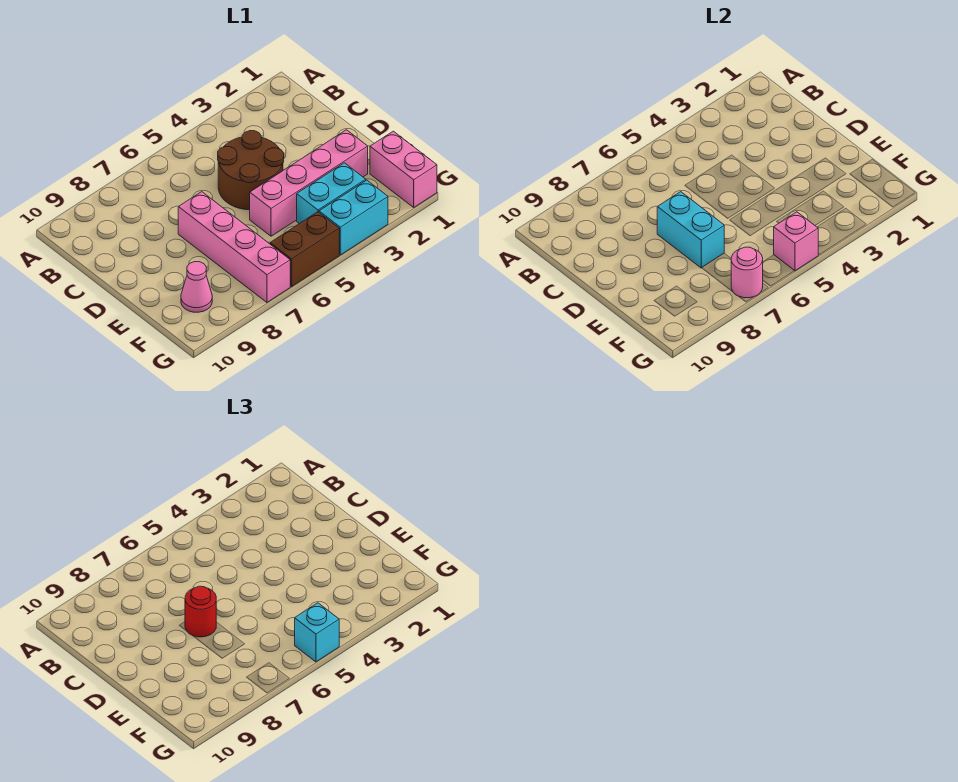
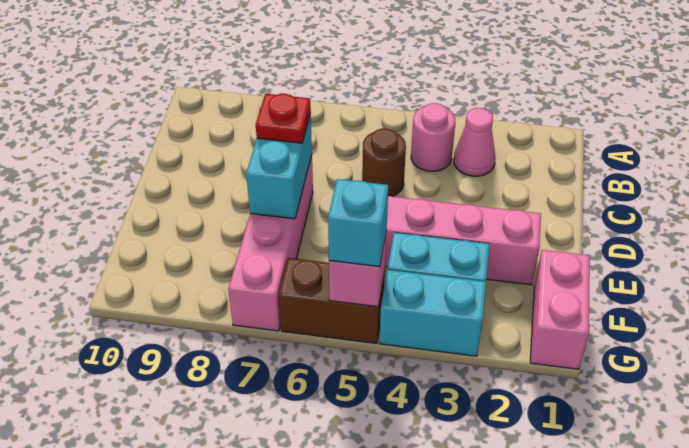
brown 2x2 round brick [218,131,284,210] -> brown 1x1 round brick [362,129,406,196]
red 1x1 round brick [185,586,216,637] -> red 1x1 plate [256,94,311,143]
pink 1x1 cone [181,262,212,312] -> pink 1x1 cone moved to [454,108,496,176]
pink 1x1 round brick [731,247,763,298] -> pink 1x1 round brick moved to [411,103,455,171]

